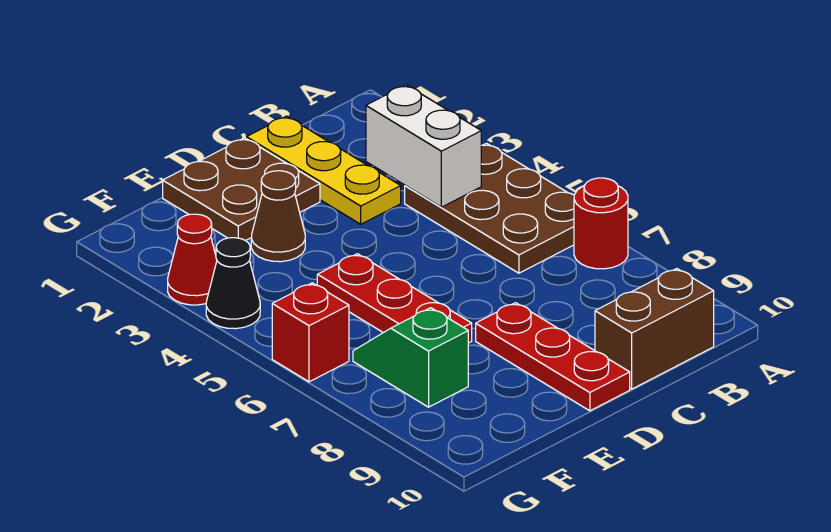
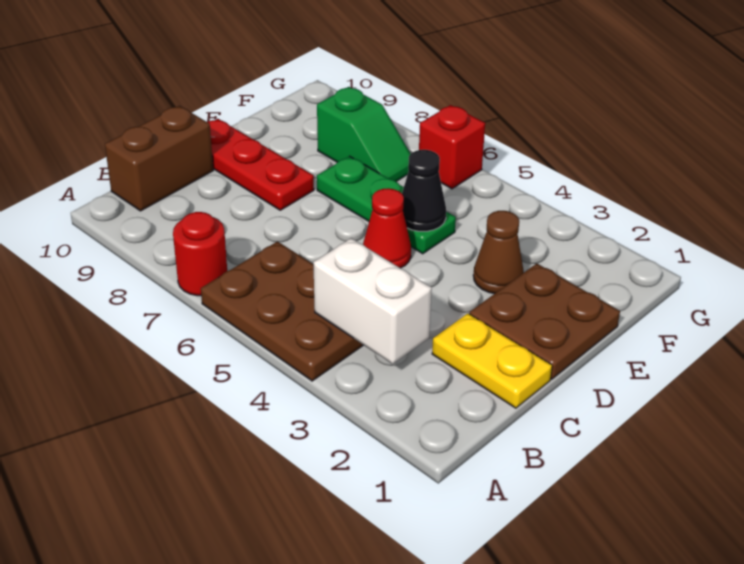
yellow 1x3 plate [247,116,401,224] -> yellow 1x2 plate [432,313,552,408]
red 1x3 plate [317,254,472,343] -> green 1x3 plate [317,156,456,254]
red 1x1 cone [168,214,217,305] -> red 1x1 cone moved to [363,188,411,268]
black 1x1 cone [206,238,260,329] -> black 1x1 cone moved to [402,150,446,231]

